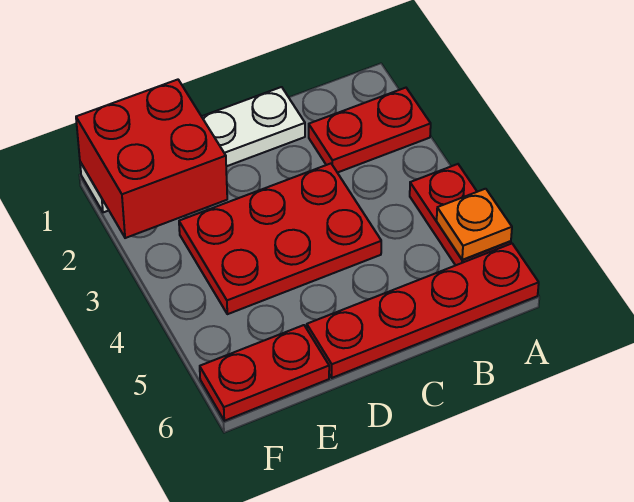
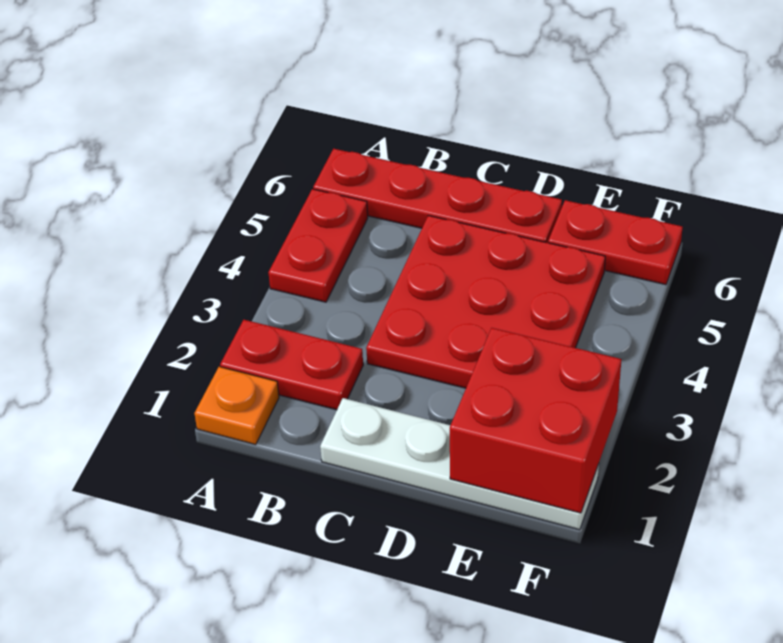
orange 1x1 plate [437,189,512,260] -> orange 1x1 plate moved to [194,367,279,445]
red 2x3 plate [179,164,381,314] -> red 3x3 plate [366,215,605,388]

